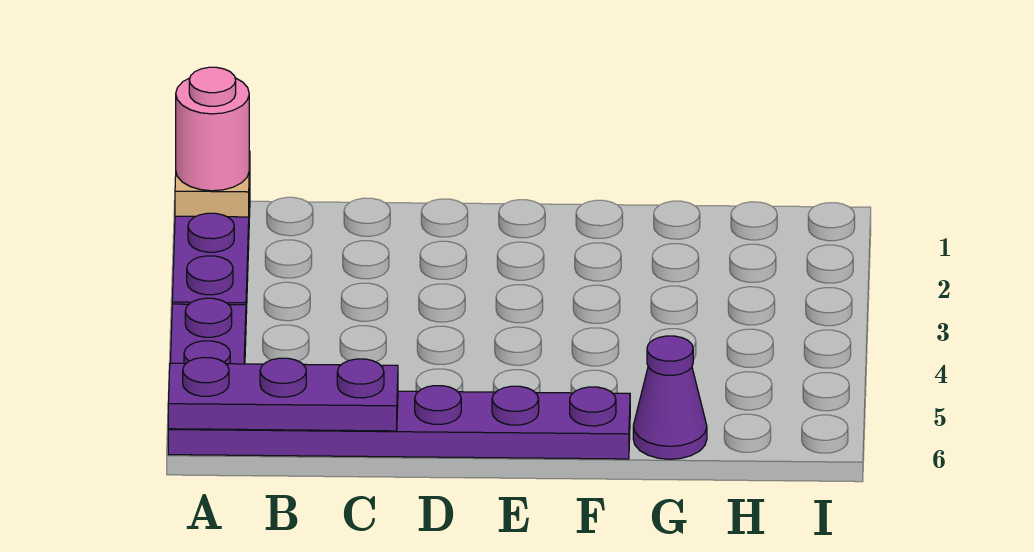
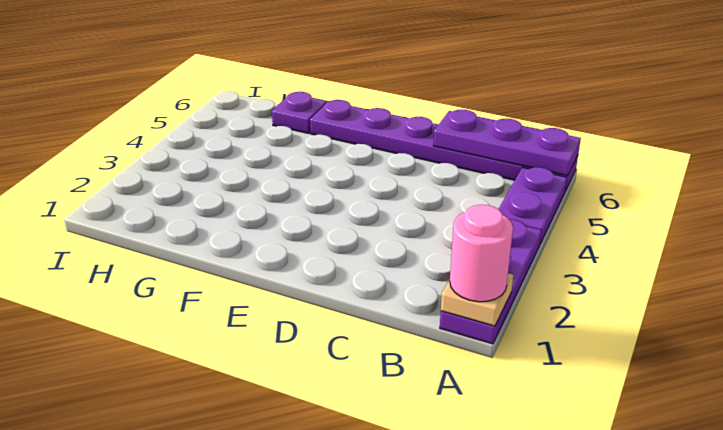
purple 1x1 cone [633,336,707,459] -> purple 1x1 plate [272,92,327,134]

